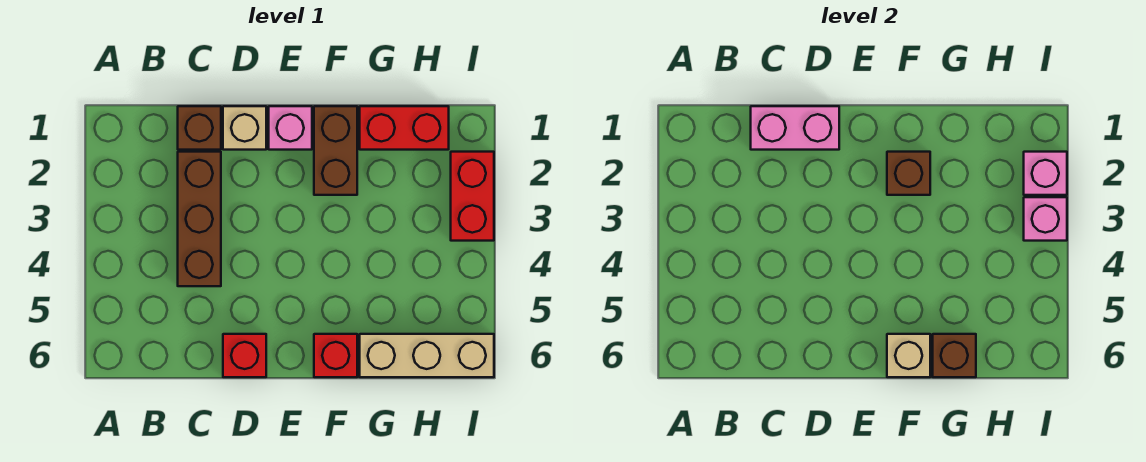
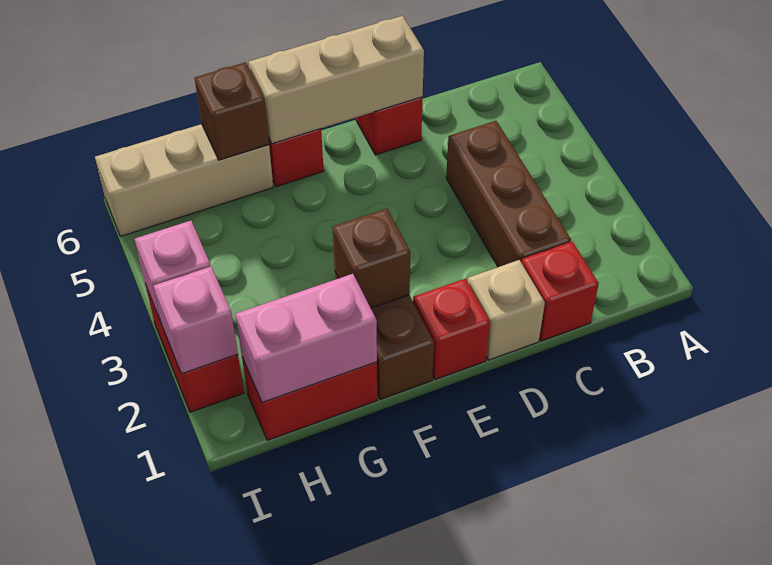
brown 1x1 brick [178,106,221,150] -> red 1x1 brick [522,242,599,341]
pink 1x2 brick [751,106,839,150] -> pink 1x2 brick moved to [236,274,377,402]
pink 1x1 brick [269,106,312,150] -> red 1x1 brick [413,279,490,380]
tan 1x1 brick [887,334,930,377] -> tan 1x3 brick [249,16,424,144]

